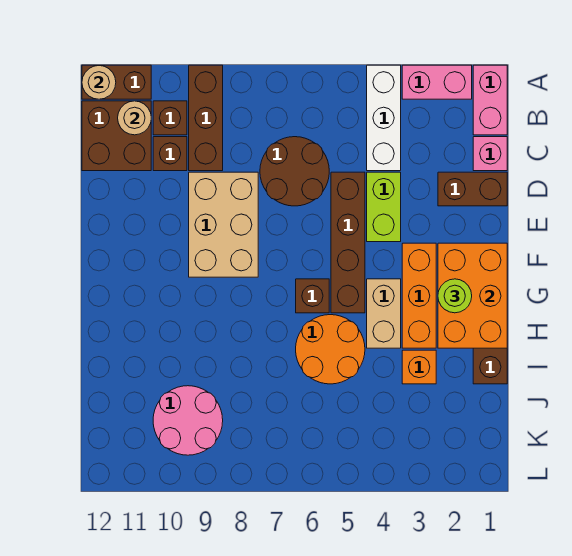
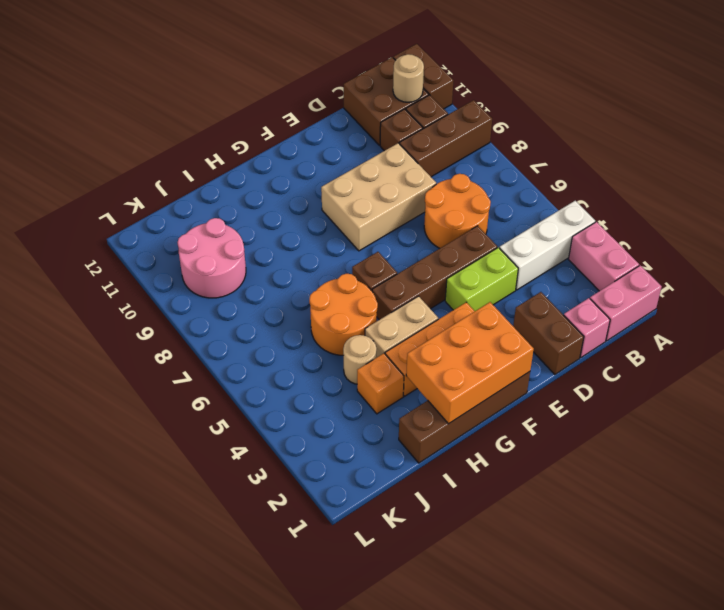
tan 1x1 round brick [82,65,116,99] -> tan 1x1 round brick moved to [343,335,376,384]
brown 2x2 round brick [260,137,329,206] -> orange 2x2 round brick [424,174,491,248]
lime 1x1 round brick [438,279,472,313] -> none

